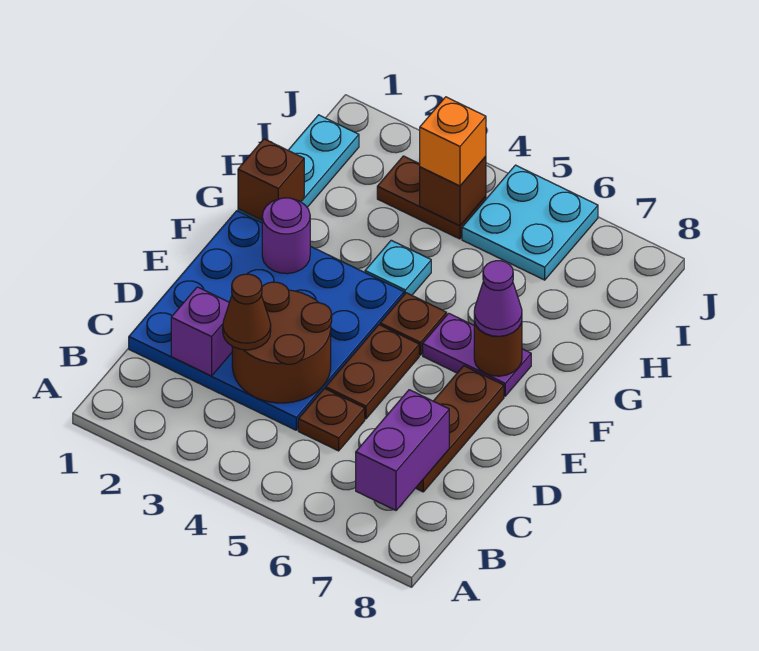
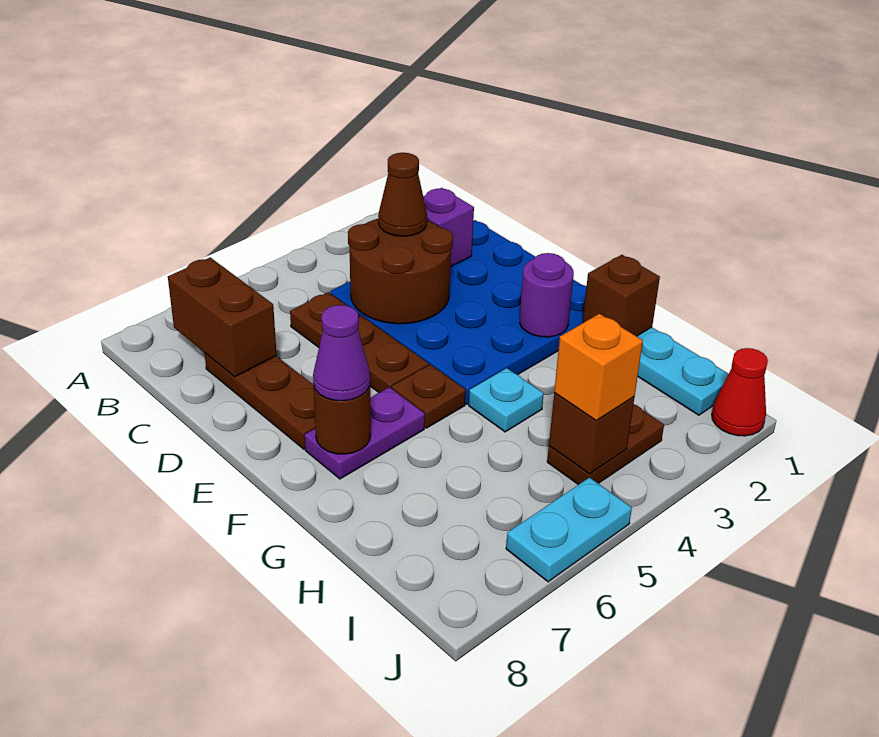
purple 1x2 brick [356,390,449,510] -> brown 1x2 brick [168,257,277,377]
cyan 2x2 plate [462,165,598,280] -> cyan 1x2 plate [506,478,632,582]
none -> red 1x1 cone [712,348,768,436]

